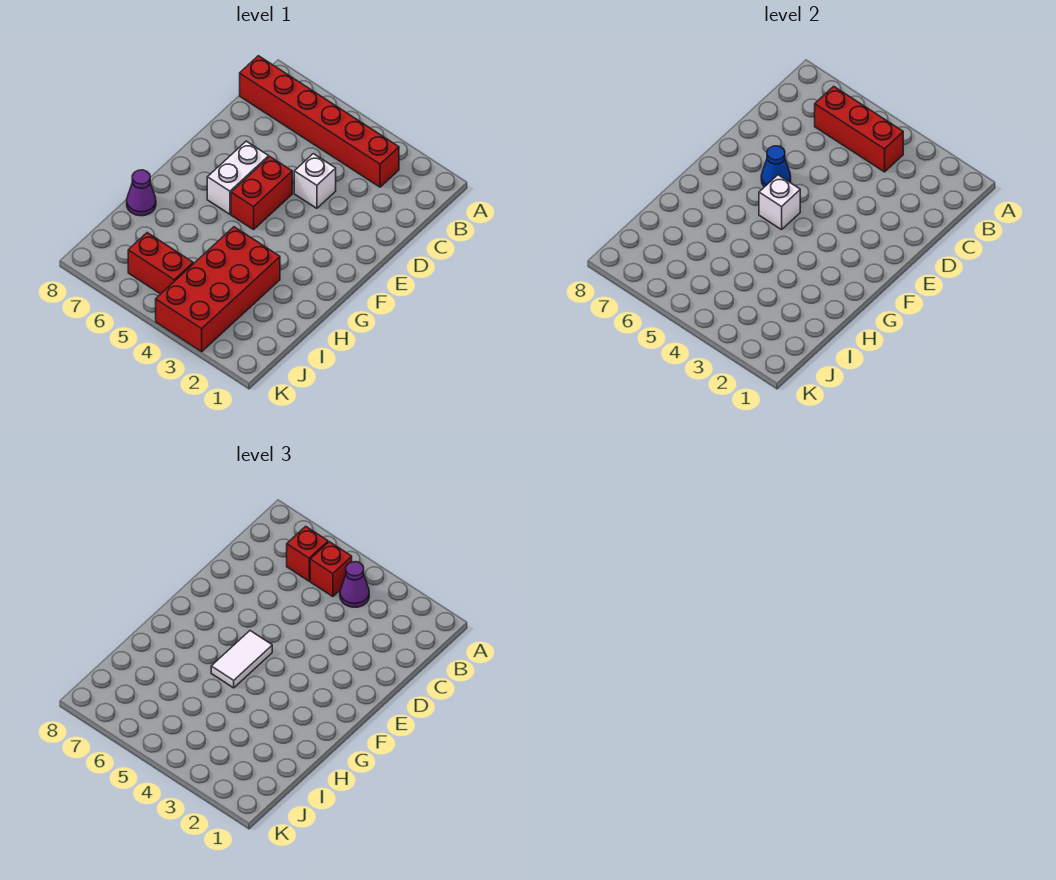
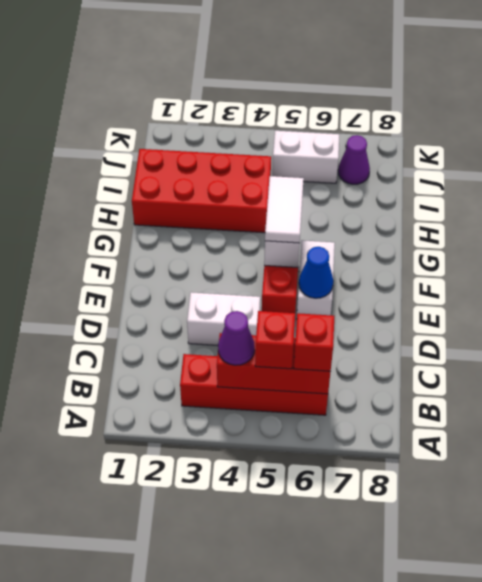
red 1x6 brick [240,56,399,187] -> red 1x4 brick [180,354,328,415]
white 1x1 brick [294,154,336,208] -> white 1x2 brick [187,292,260,345]
red 2x4 brick [156,227,280,352] -> red 2x4 brick turned to [132,149,271,233]
purple 1x1 cone [127,170,156,216] -> purple 1x1 cone moved to [338,135,370,184]
red 1x2 brick [128,233,193,294] -> white 1x2 brick [272,131,339,183]

